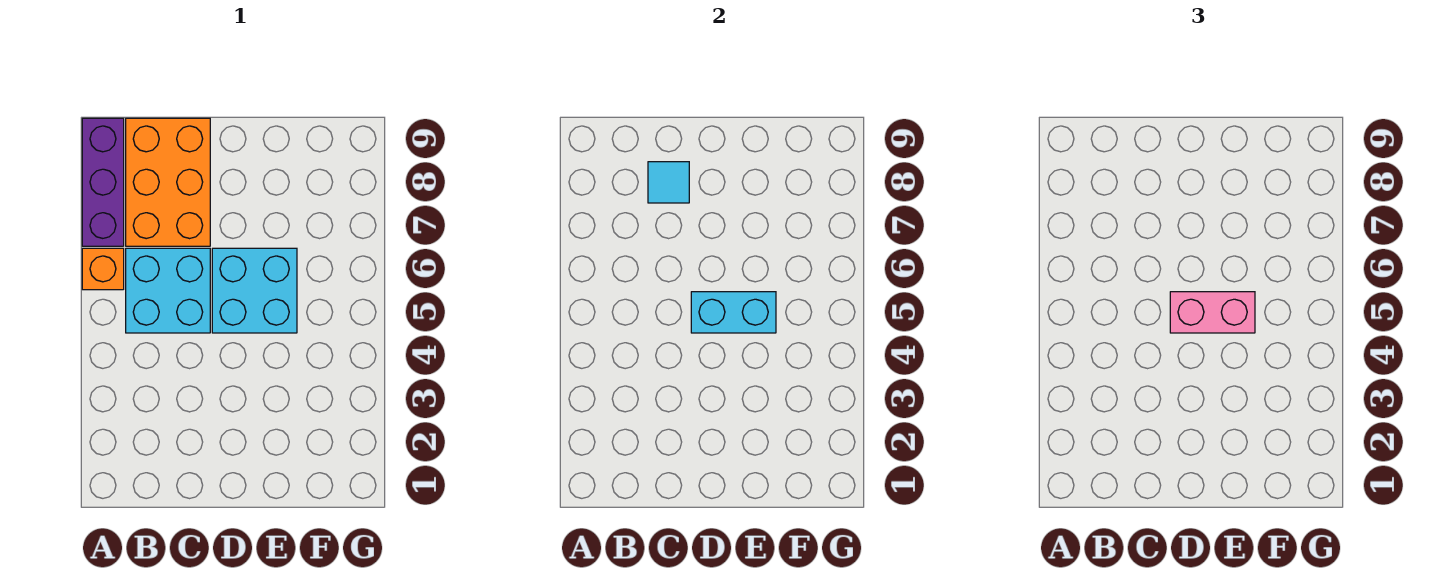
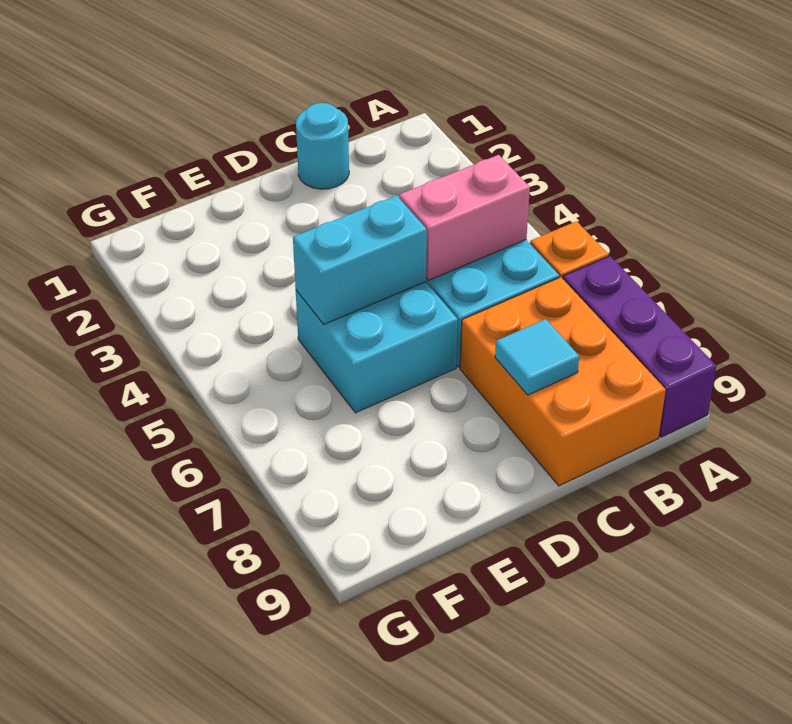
none -> cyan 1x1 round brick [296,103,349,189]
pink 1x2 brick [1170,292,1255,333] -> pink 1x2 brick moved to [399,155,530,280]

